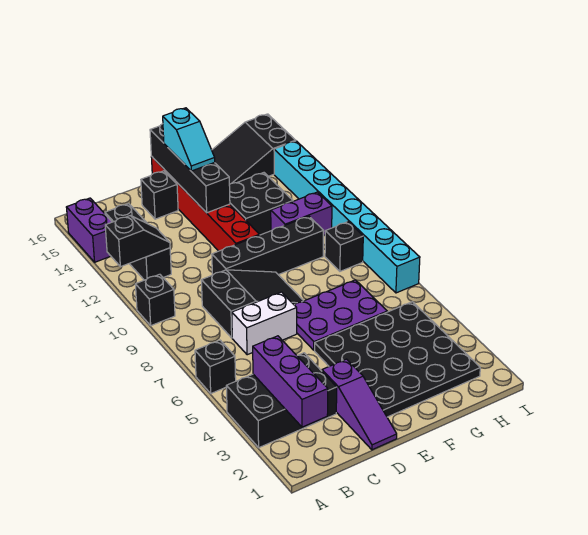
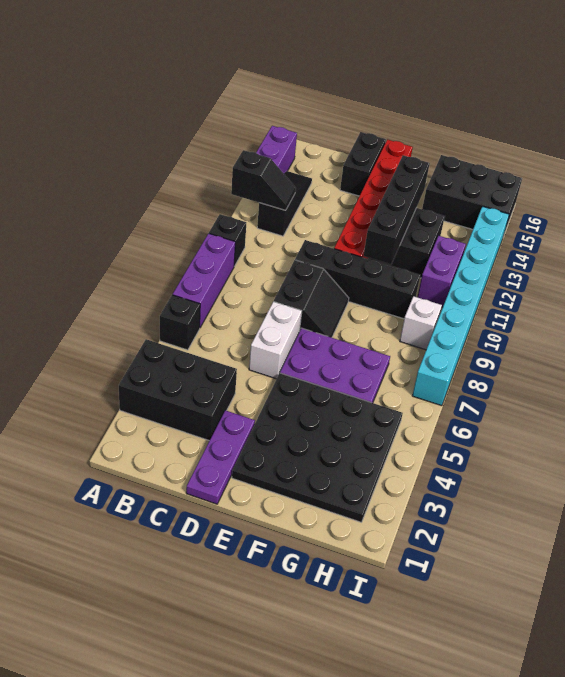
purple 1x3 brick [253,336,328,427] -> purple 1x3 brick moved to [173,234,235,328]
black 1x3 brick [105,204,171,280] -> black 1x3 slope [257,171,312,236]
white 1x2 brick [232,292,297,355] -> white 1x2 brick turned to [249,302,302,379]
black 2x3 slope [201,270,303,338] -> black 2x2 slope [274,260,349,338]
purple 1x3 slope [322,359,397,450] -> purple 1x3 plate [186,410,255,504]
black 1x1 brick [141,171,178,219] -> black 1x2 brick [340,132,386,196]
black 1x4 brick [150,124,230,213] -> black 1x4 brick moved to [364,155,430,264]
cyan 1x2 slope [163,108,215,171] -> none
purple 1x2 brick [271,192,332,236] -> purple 1x2 brick turned to [418,236,466,307]
black 2x3 slope [212,114,296,185] -> black 2x3 brick [422,155,522,234]
black 1x1 brick [325,222,363,271] -> white 1x1 brick [400,296,442,350]

